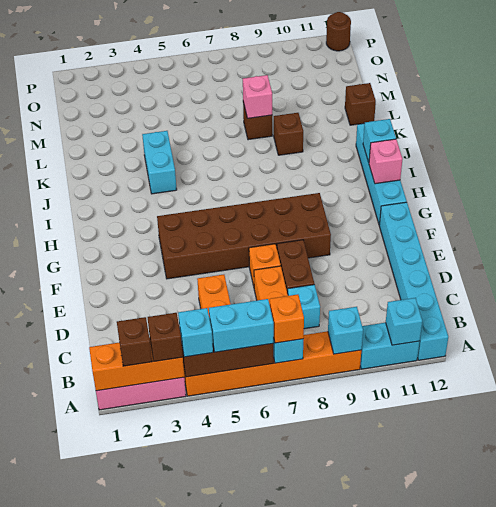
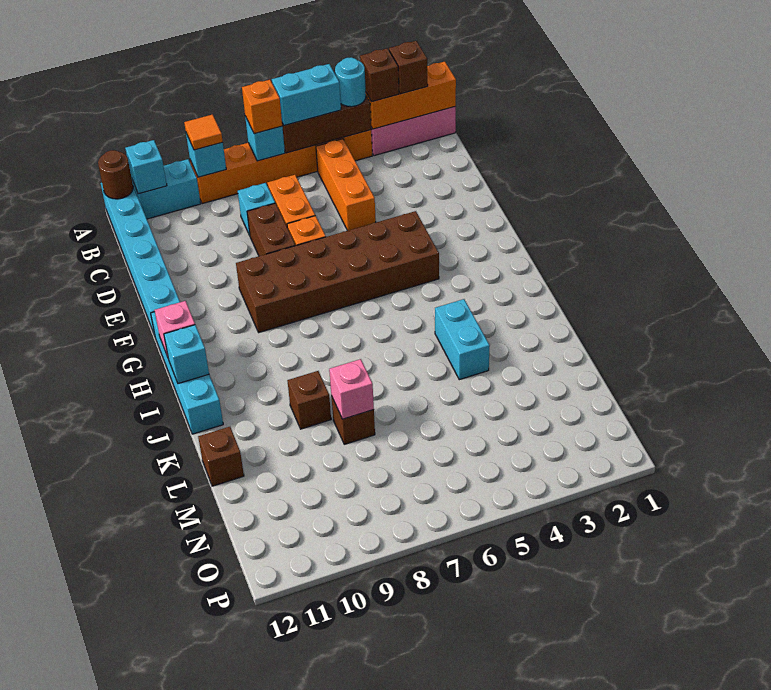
cyan 1x1 brick [178,308,213,357] -> cyan 1x1 round brick [335,58,366,107]
none -> orange 1x1 tile [184,114,223,150]
brown 1x1 round brick [326,12,351,51] -> brown 1x1 round brick moved to [98,150,133,199]

